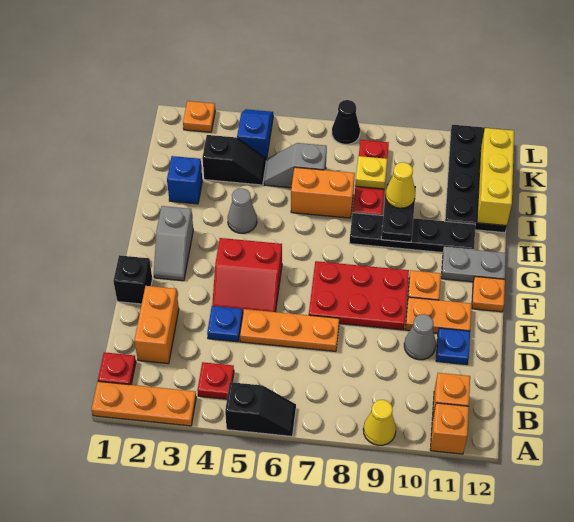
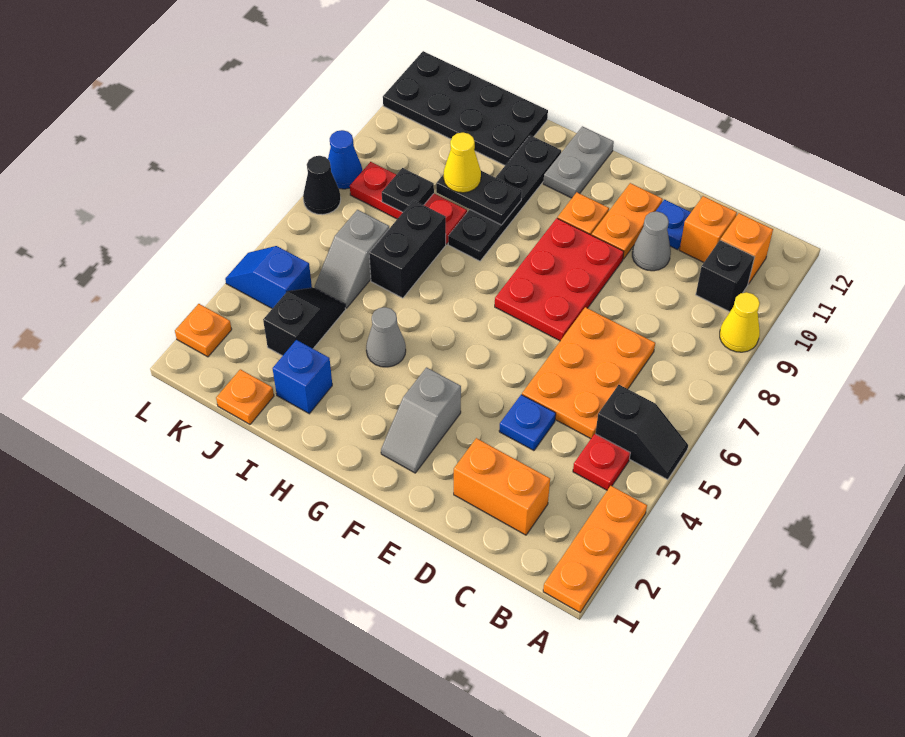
black 1x2 slope [225,382,296,436] -> black 1x2 slope turned to [595,385,688,480]
orange 1x1 brick [430,403,469,454] -> orange 1x1 brick moved to [680,196,737,262]
red 1x1 plate [98,352,136,385] -> none
orange 1x3 plate [240,309,339,351] -> orange 2x3 plate [522,307,655,439]
black 1x1 brick [113,255,152,304] -> black 1x1 brick moved to [696,240,754,312]
red 2x2 slope [212,238,282,312] -> none
grey 1x2 slope [154,206,193,281] -> grey 1x2 slope turned to [381,367,461,473]
orange 1x1 plate [472,277,505,312] -> orange 1x1 plate moved to [216,369,274,424]
orange 1x2 brick [291,167,355,218] -> black 1x2 brick [369,200,446,298]
yellow 1x3 brick [477,128,514,226] -> none
yellow 1x1 plate [355,156,387,189] -> black 1x1 plate [382,168,434,212]
none -> blue 1x1 cone [328,130,362,189]

